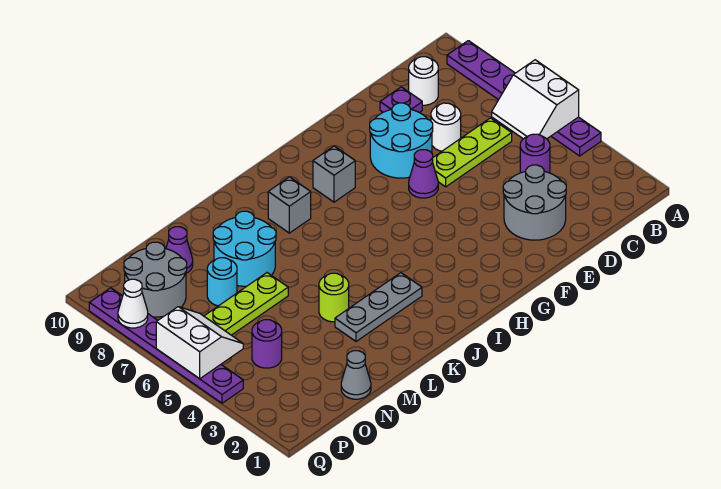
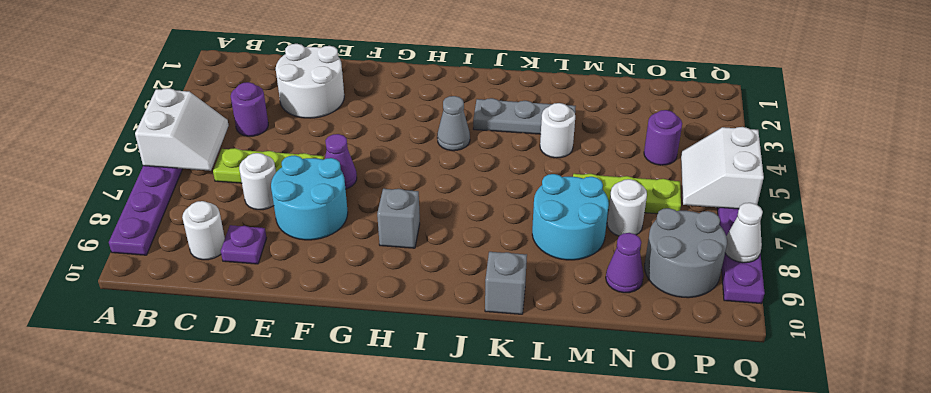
grey 2x2 round brick [503,165,566,240] -> white 2x2 round brick [276,44,344,118]
grey 1x1 brick [268,177,311,233] -> grey 1x1 brick moved to [485,252,527,314]
lime 1x1 round brick [319,273,349,322] -> white 1x1 round brick [540,103,575,158]
grey 1x1 cone [341,351,371,399] -> grey 1x1 cone moved to [437,96,470,151]
cyan 1x1 round brick [207,258,237,306] -> white 1x1 round brick [607,179,647,236]

